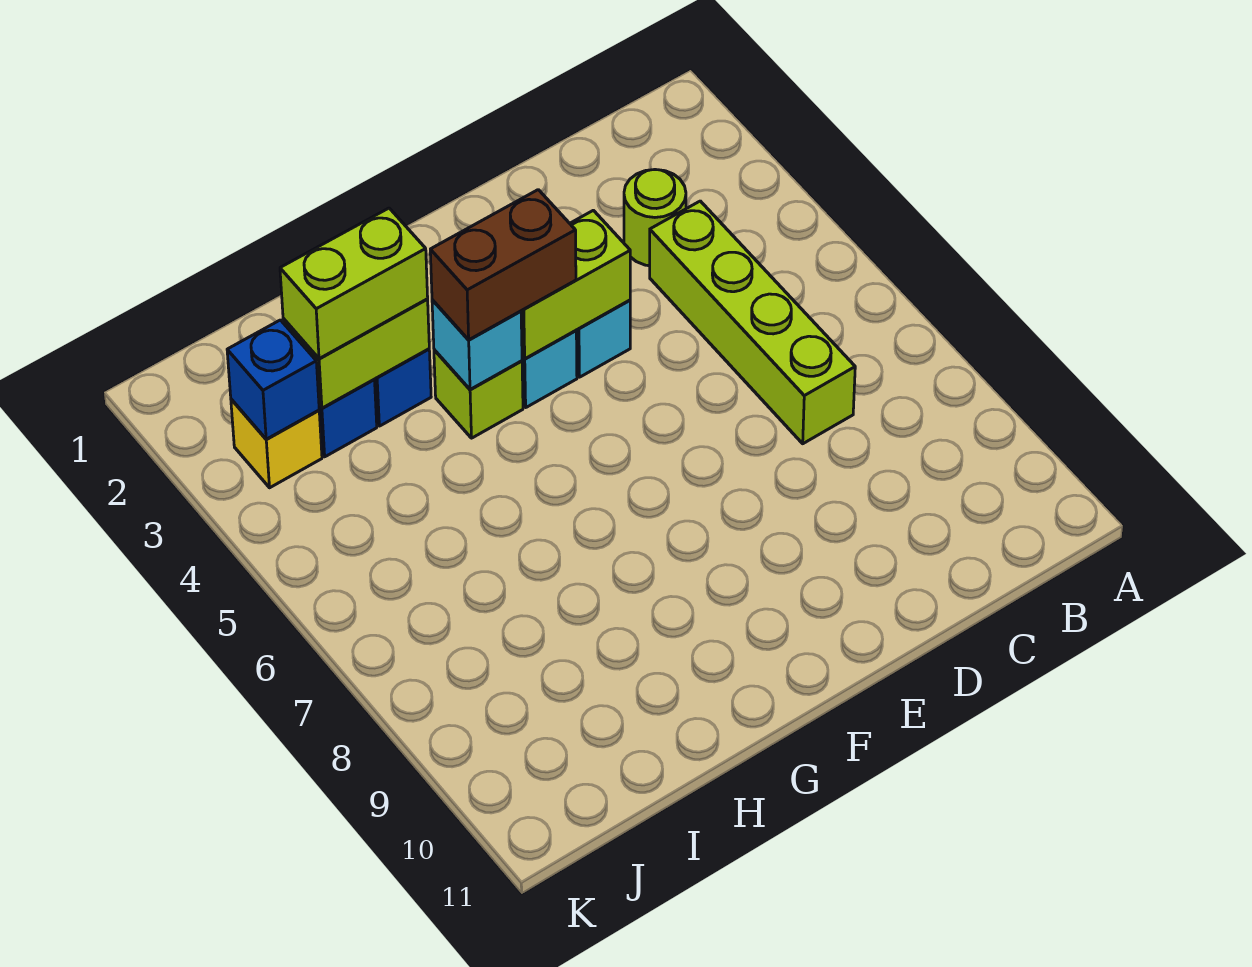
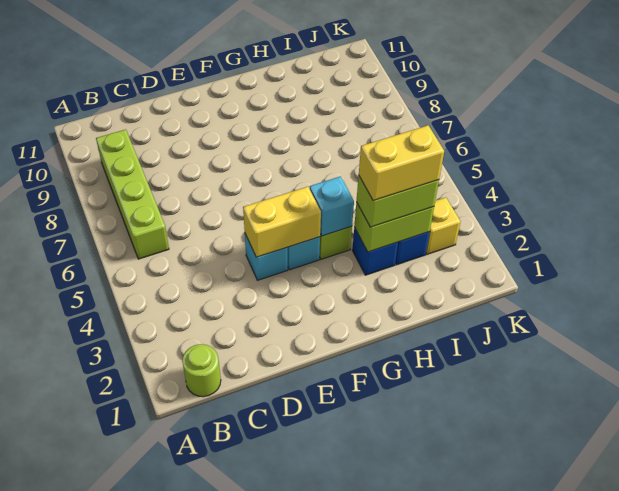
lime 1x1 round brick [624,170,686,266] -> lime 1x1 round brick moved to [182,344,221,397]
lime 1x4 brick [650,201,855,444] -> lime 1x4 brick moved to [96,129,169,259]
lime 1x2 brick [521,210,630,359] -> yellow 1x2 brick [243,187,321,257]
brown 1x2 brick [430,190,576,340] -> none
none -> yellow 1x2 brick [359,125,444,201]
blue 1x1 brick [227,320,319,439] -> none

